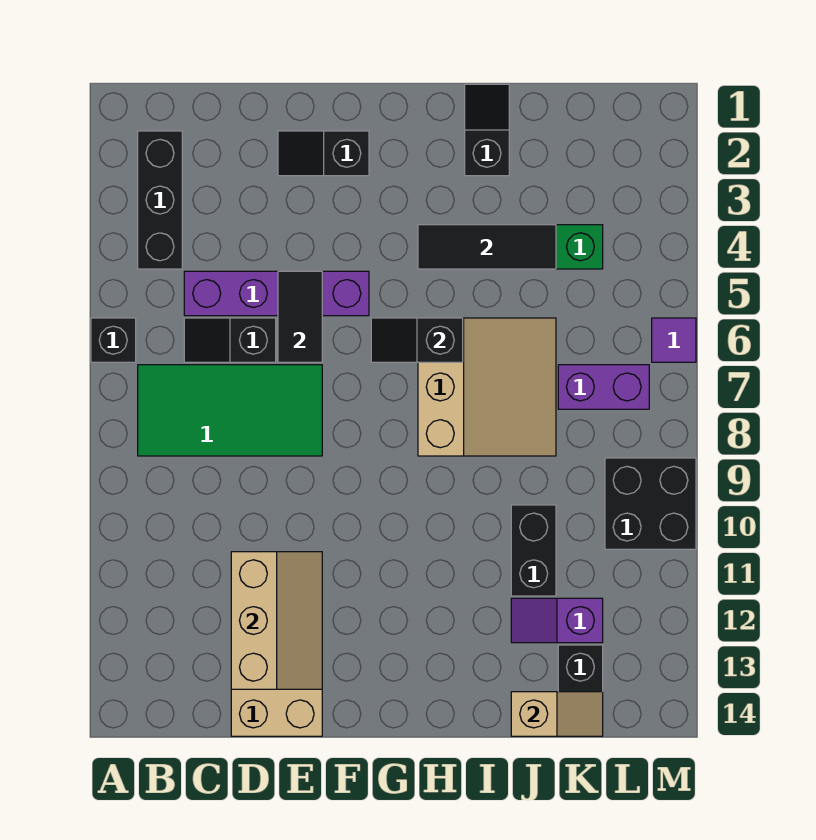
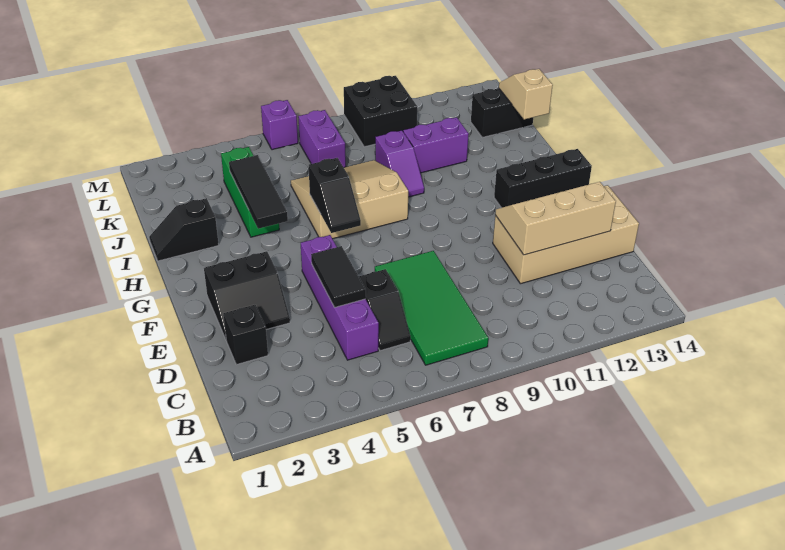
black 1x1 brick [91,318,136,362] -> black 1x1 brick moved to [223,305,268,365]
black 1x3 brick [138,131,182,269] -> black 1x3 brick moved to [494,149,592,208]
black 1x2 slope [278,131,369,176] -> black 2x2 slope [204,251,290,339]
black 1x2 tile [278,271,322,362] -> black 1x2 tile turned to [311,246,366,307]
black 1x2 brick [511,505,556,596] -> purple 1x2 brick [403,117,469,173]
purple 1x2 slope [511,598,603,643] -> purple 1x2 slope moved to [375,131,424,197]
purple 1x1 tile [652,318,696,362] -> purple 1x1 brick [261,100,298,150]

